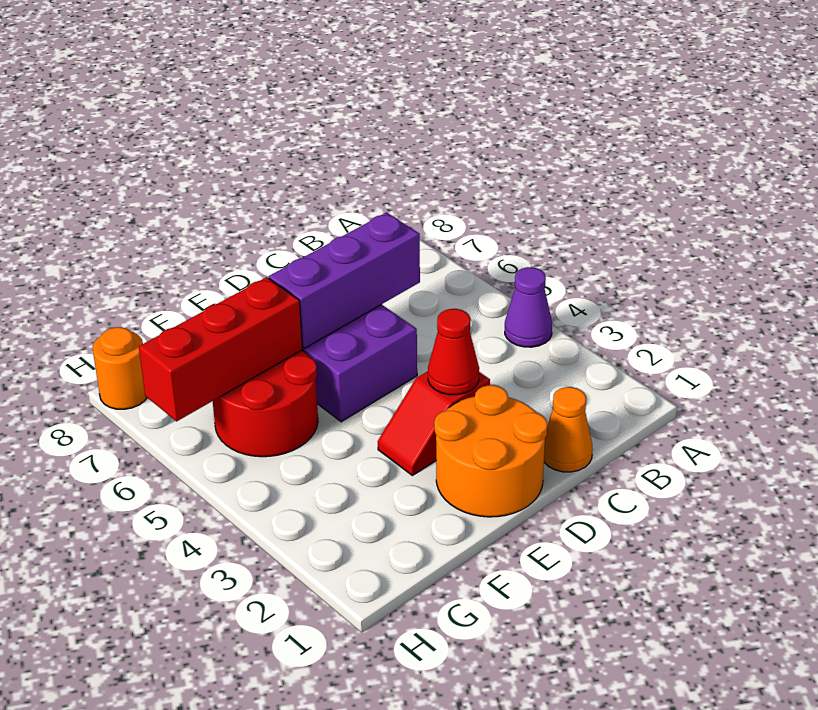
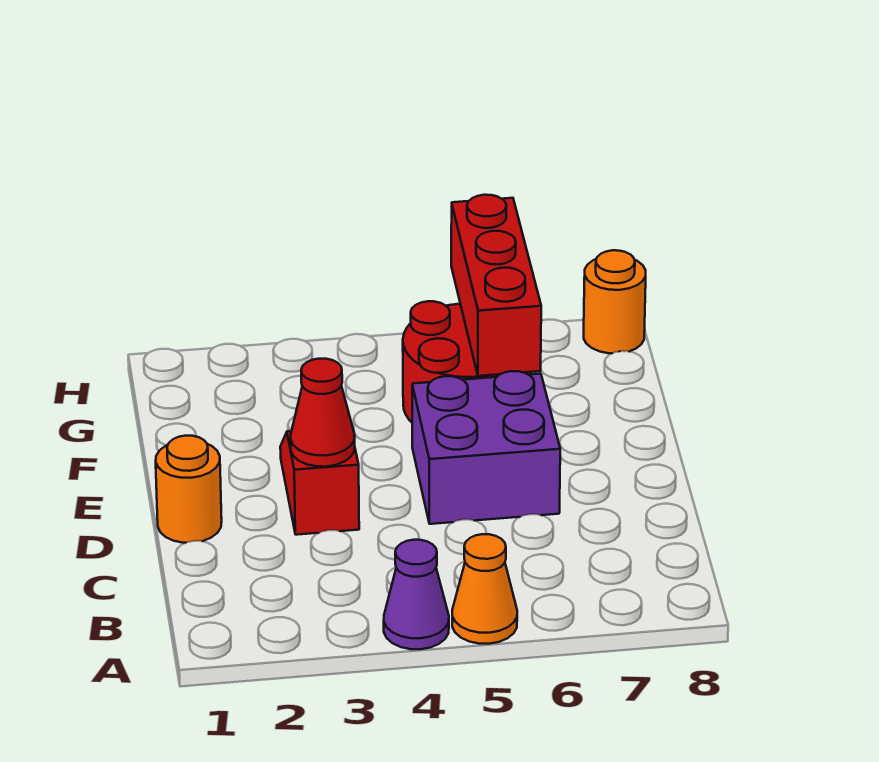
orange 1x1 cone [544,387,593,472] -> orange 1x1 cone moved to [452,534,517,644]
purple 1x3 brick [269,213,420,348] -> none
orange 2x2 round brick [434,385,547,517] -> orange 1x1 round brick [156,436,222,543]

